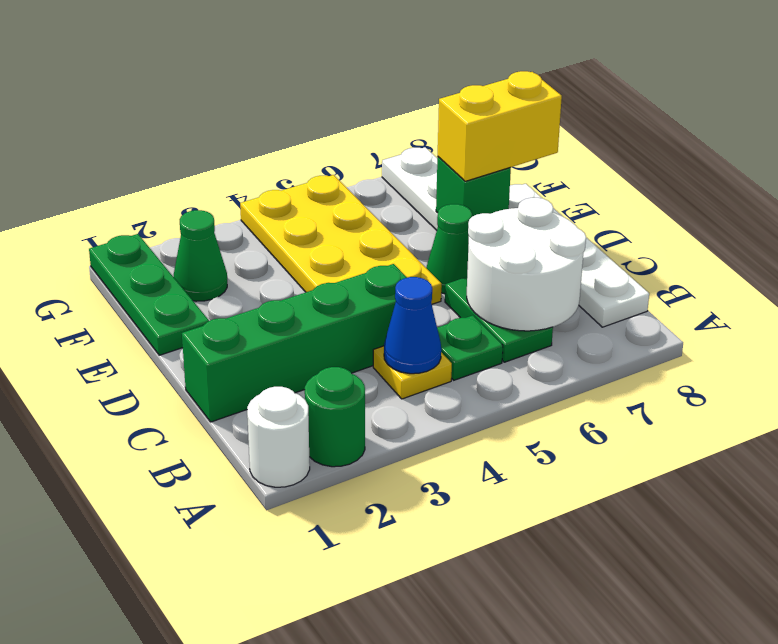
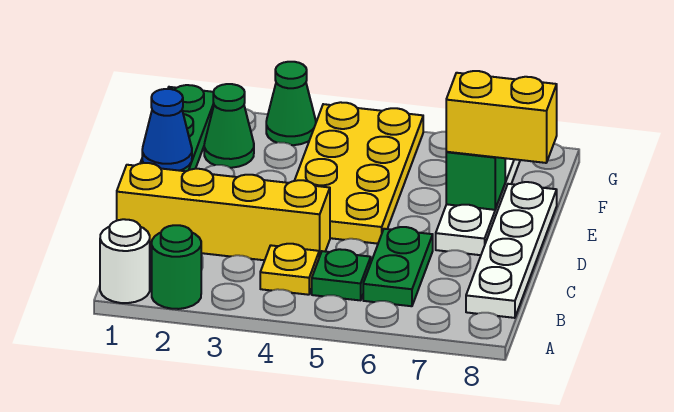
blue 1x1 cone [384,277,441,374] -> blue 1x1 cone moved to [142,89,192,171]
white 2x2 round brick [467,198,586,331] -> none
green 1x4 brick [182,264,407,422] -> yellow 1x4 brick [117,163,330,260]
green 1x1 cone [426,204,472,294] -> green 1x1 cone moved to [266,62,316,145]

